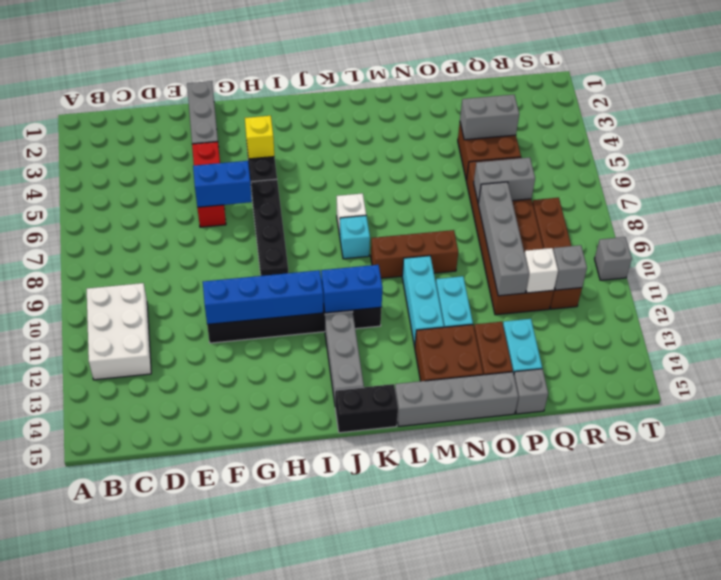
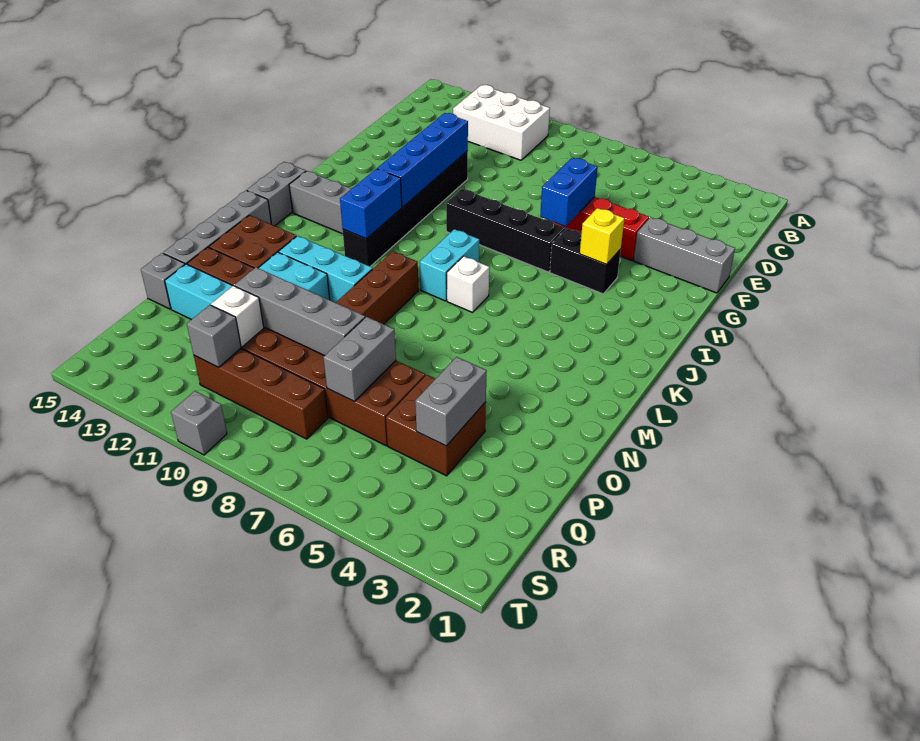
black 1x2 brick [335,384,398,433] -> grey 1x2 brick [247,162,306,226]
cyan 1x1 brick [340,215,370,259] -> cyan 1x2 brick [420,229,479,301]

